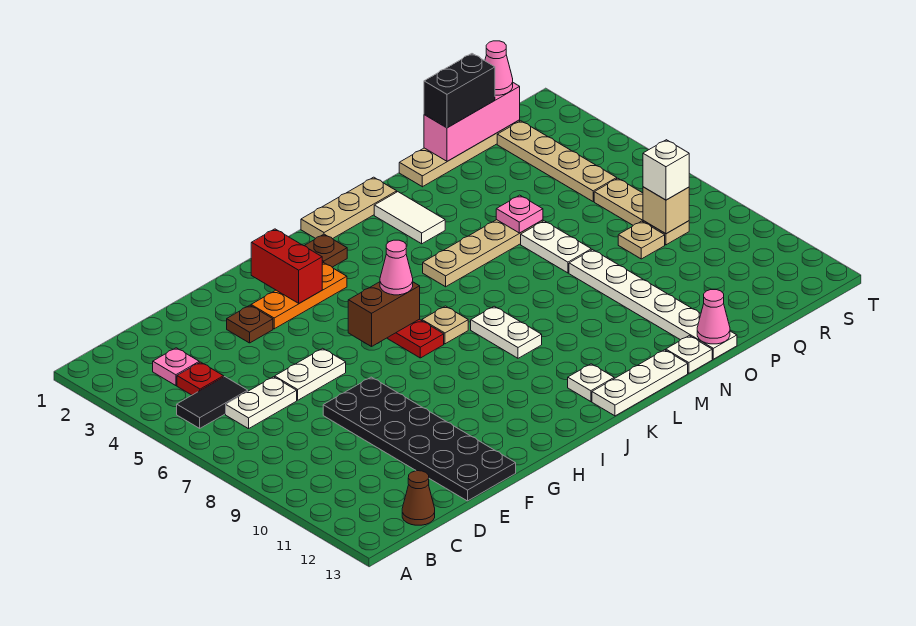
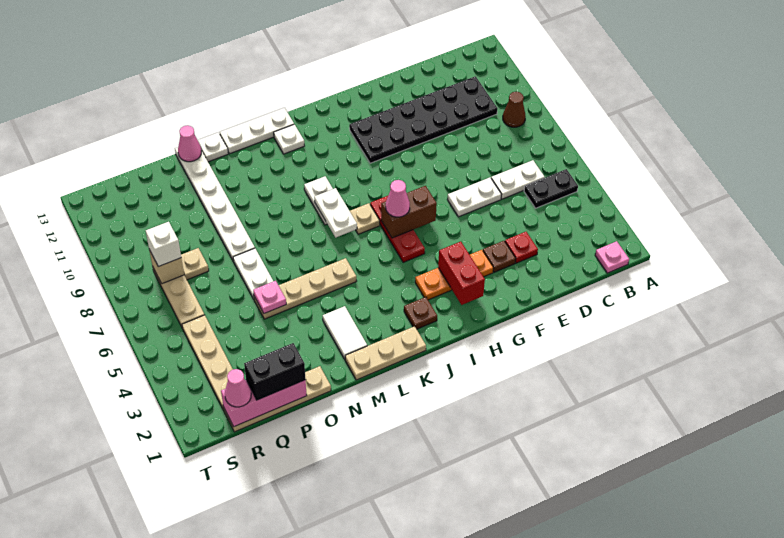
black 1x2 tile [177,377,248,428] -> black 1x2 plate [524,169,578,208]
pink 1x1 plate [153,348,199,386] -> pink 1x1 plate moved to [595,241,629,273]
red 1x1 plate [177,362,224,395] -> red 1x1 plate moved to [505,232,538,263]
brown 1x1 cone [402,471,435,525] -> brown 1x1 cone moved to [503,91,526,127]
black 2x6 plate [323,377,516,501] -> black 2x6 plate turned to [349,76,498,163]
none -> white 1x2 plate [314,188,357,238]

